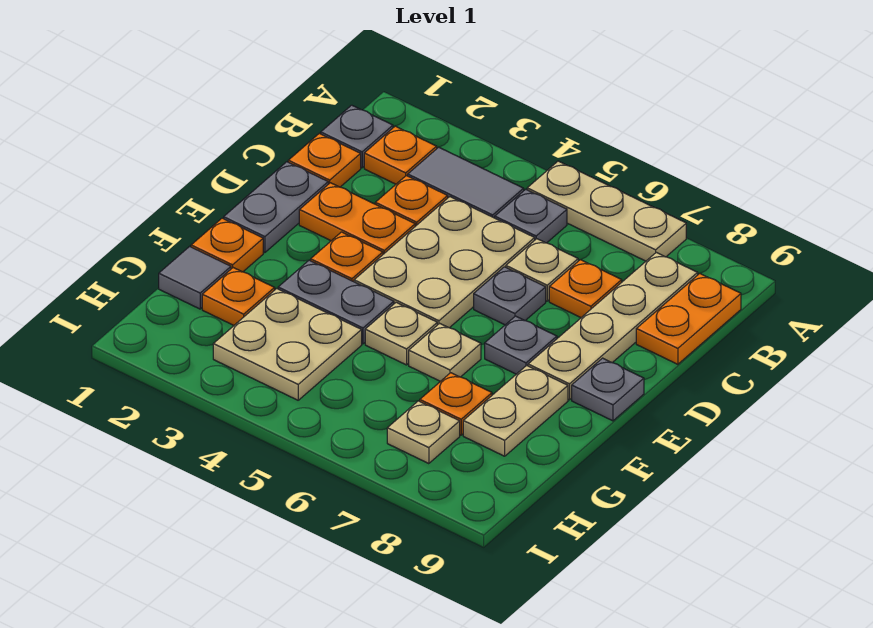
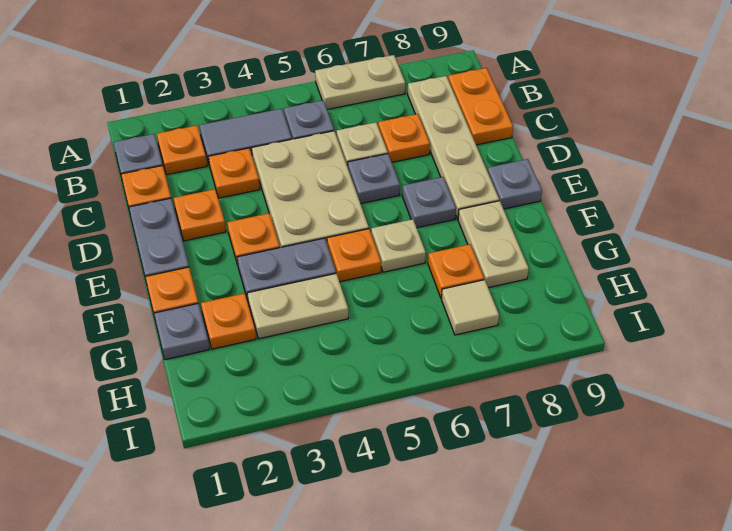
tan 1x3 plate [527,161,686,261] -> tan 1x2 plate [315,55,405,109]
orange 1x2 plate [299,183,415,254] -> orange 1x1 plate [174,189,226,241]
tan 1x1 plate [365,302,437,365] -> orange 1x1 plate [327,229,381,282]
grey 1x1 tile [159,246,231,309] -> grey 1x1 plate [154,303,209,360]
tan 2x2 plate [213,289,362,400] -> tan 1x2 plate [247,274,348,339]
tan 1x1 plate [387,401,460,464] -> tan 1x1 tile [442,280,499,335]

